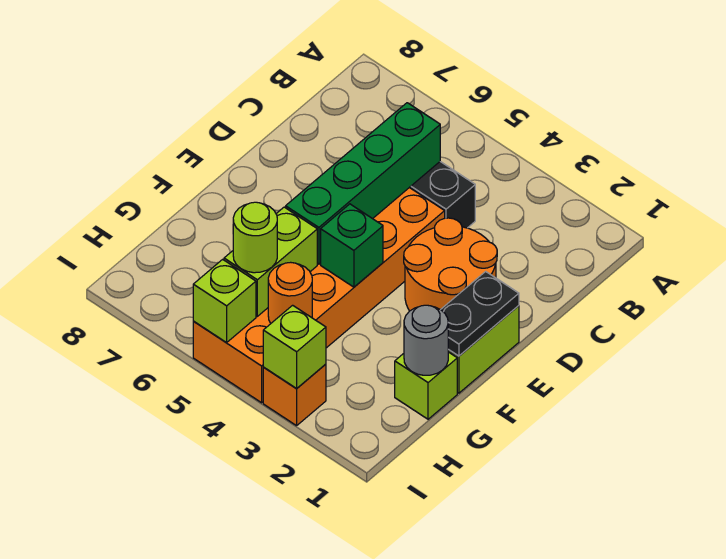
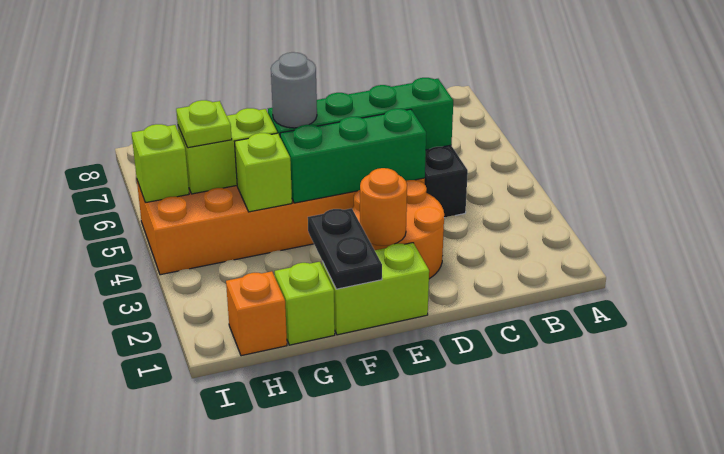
black 1x2 plate [441,272,519,356] -> black 1x2 plate turned to [308,208,382,289]
green 1x1 brick [321,204,383,287] -> green 1x3 brick [280,109,426,203]
grey 1x1 round brick [404,305,448,375] -> grey 1x1 round brick moved to [271,52,317,128]
orange 1x1 round brick [268,262,312,323] -> orange 1x1 round brick moved to [360,168,407,246]
lime 1x1 round brick [233,202,277,273] -> lime 1x1 plate [176,100,232,148]
orange 1x1 brick [263,364,326,426] -> orange 1x1 brick moved to [226,271,287,356]
lime 1x1 brick [263,305,326,389] -> lime 1x1 brick moved to [235,133,292,212]

